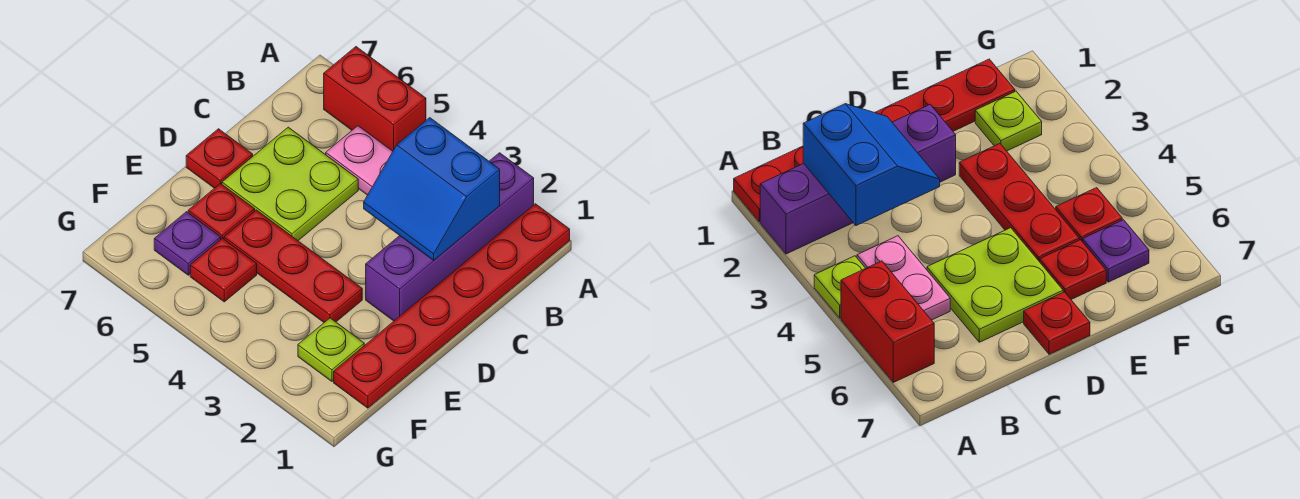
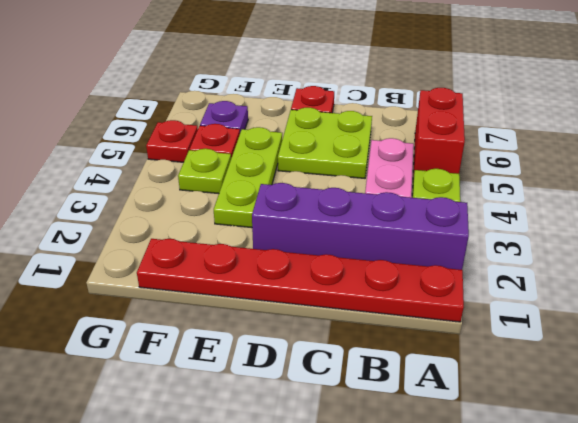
blue 2x2 slope [364,118,500,260] -> none
red 1x3 plate [224,210,362,322] -> lime 1x3 plate [214,127,282,228]
red 1x1 plate [188,183,255,239] -> red 1x1 plate moved to [146,120,198,162]
lime 1x1 plate [298,318,364,381] -> lime 1x1 plate moved to [178,149,231,194]

